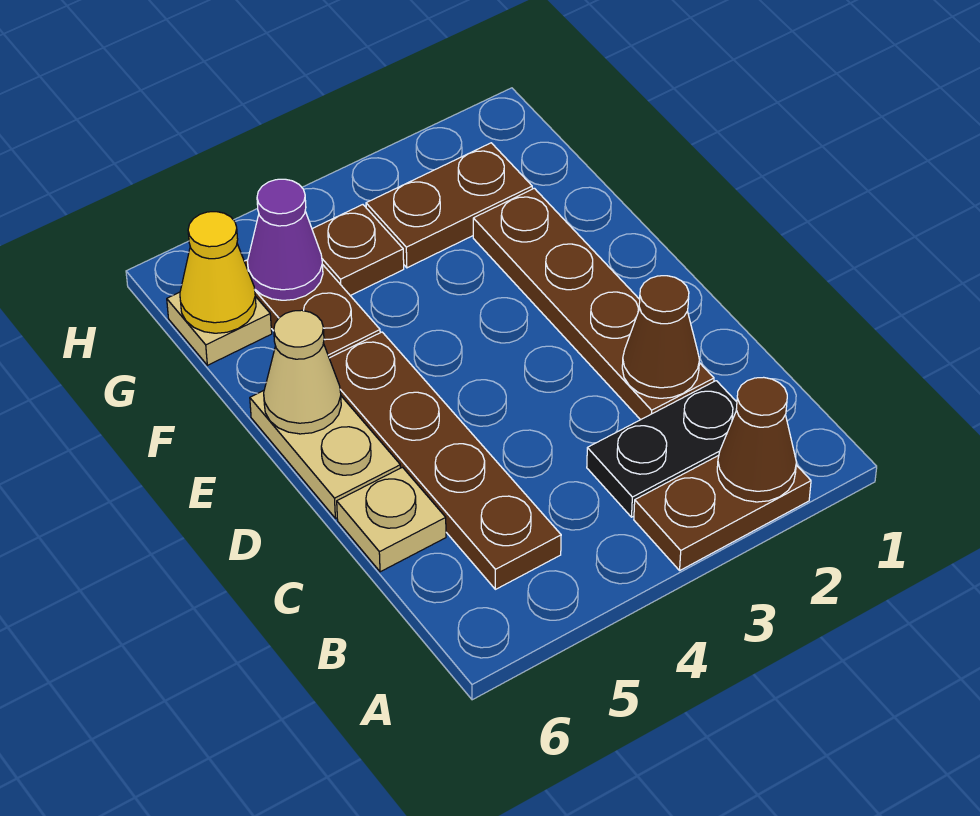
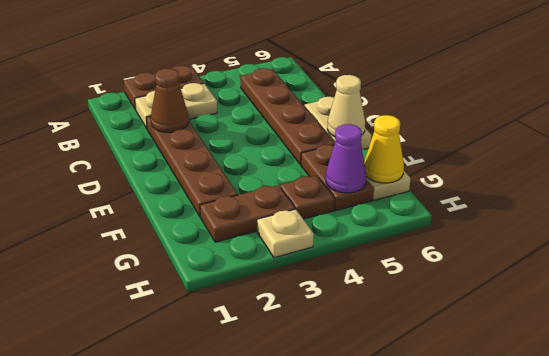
brown 1x1 cone [717,377,796,502] -> none
black 1x2 plate [587,381,737,517] -> tan 1x2 plate [135,83,217,128]
tan 1x1 plate [337,467,446,572] -> tan 1x1 plate moved to [257,209,314,258]

